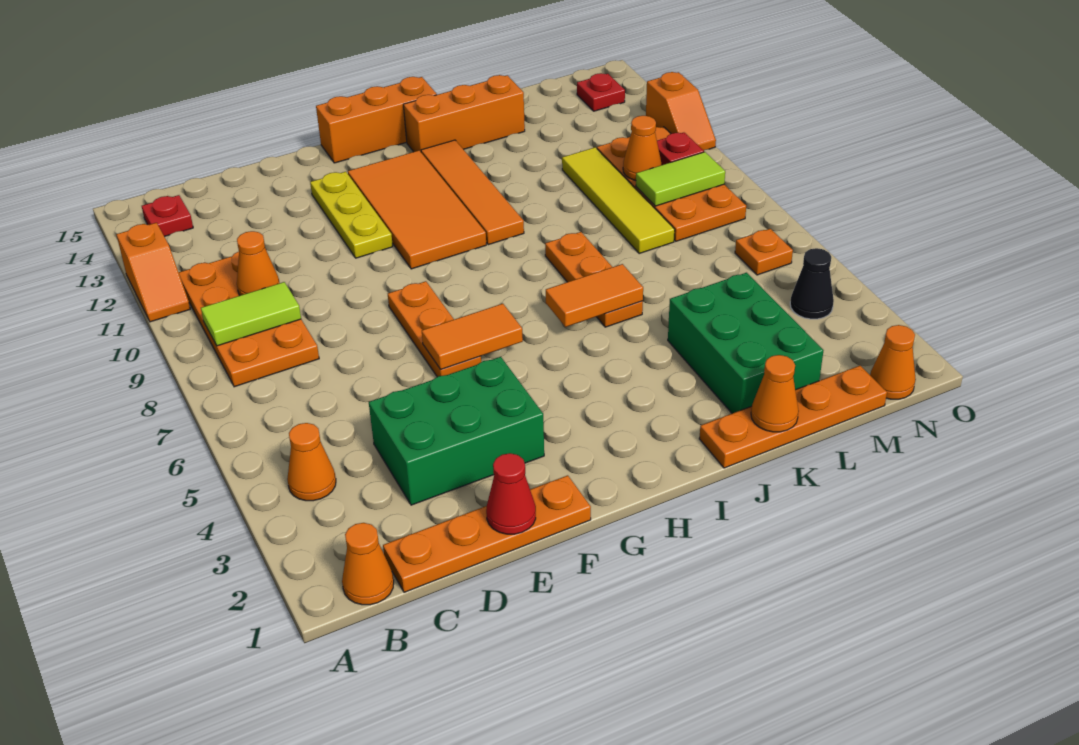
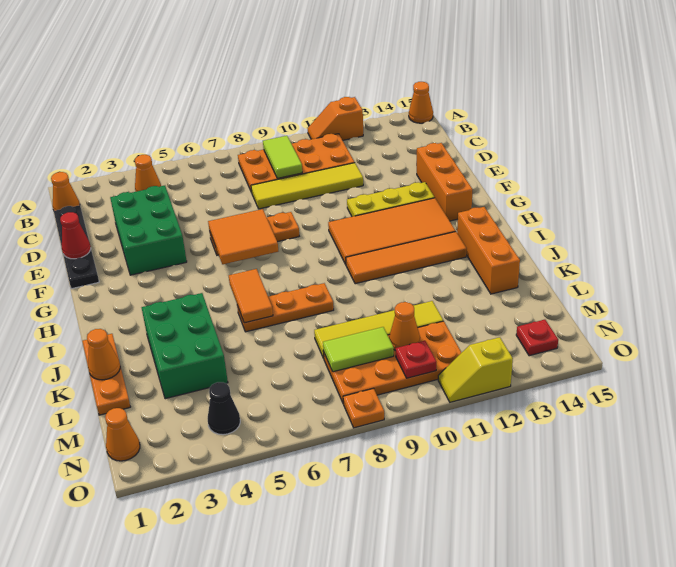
red 1x1 plate [142,195,193,237] -> none
orange 1x4 plate [383,475,591,592] -> black 1x4 plate [54,205,99,289]
orange 1x1 cone [237,231,279,295] -> orange 1x1 cone moved to [409,82,433,123]
none -> yellow 1x4 tile [251,163,363,209]
orange 1x2 tile [422,304,523,369] -> orange 2x2 tile [208,209,278,264]
orange 1x3 brick [316,77,437,163] -> orange 1x3 brick moved to [417,143,473,221]
orange 1x4 plate [699,366,887,468] -> orange 1x3 plate [82,334,130,415]
green 2x3 brick [668,273,824,413] -> green 2x3 brick turned to [142,293,228,399]
lime 1x2 tile [636,152,725,206] -> lime 1x2 tile turned to [323,327,394,372]
orange 1x1 plate [735,229,793,275] -> orange 1x1 plate moved to [343,388,384,428]
orange 1x2 slope [646,72,716,150] -> yellow 1x2 slope [438,337,513,402]

